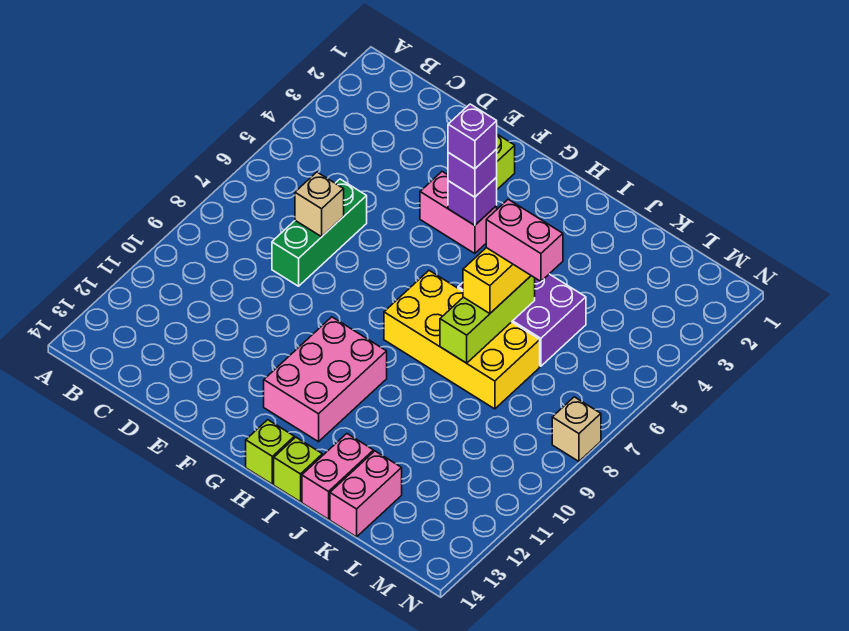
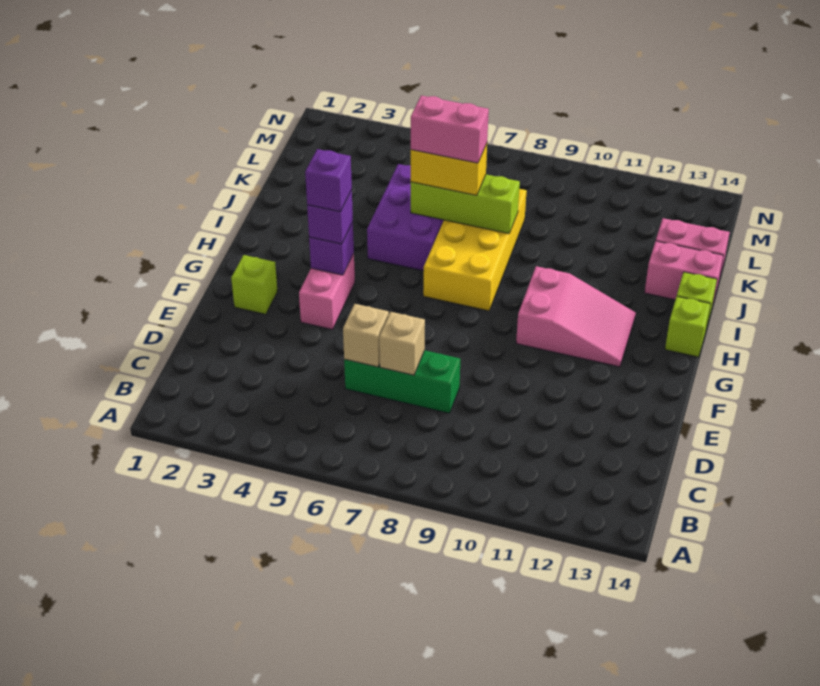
pink 2x3 brick [264,317,387,442] -> pink 2x3 slope [516,266,636,367]
pink 1x2 brick [486,199,563,281] -> pink 1x2 brick turned to [411,96,489,163]
tan 1x1 brick [552,397,601,461] -> tan 1x1 brick moved to [343,304,389,367]

